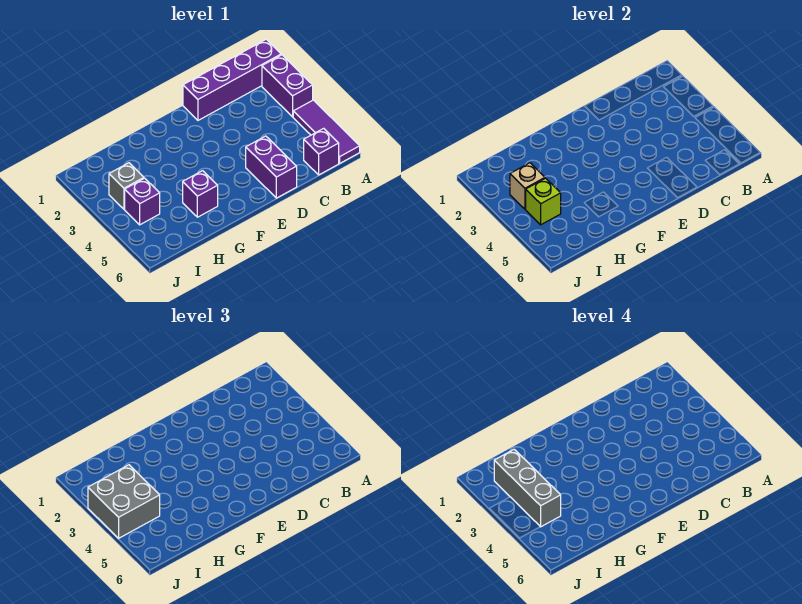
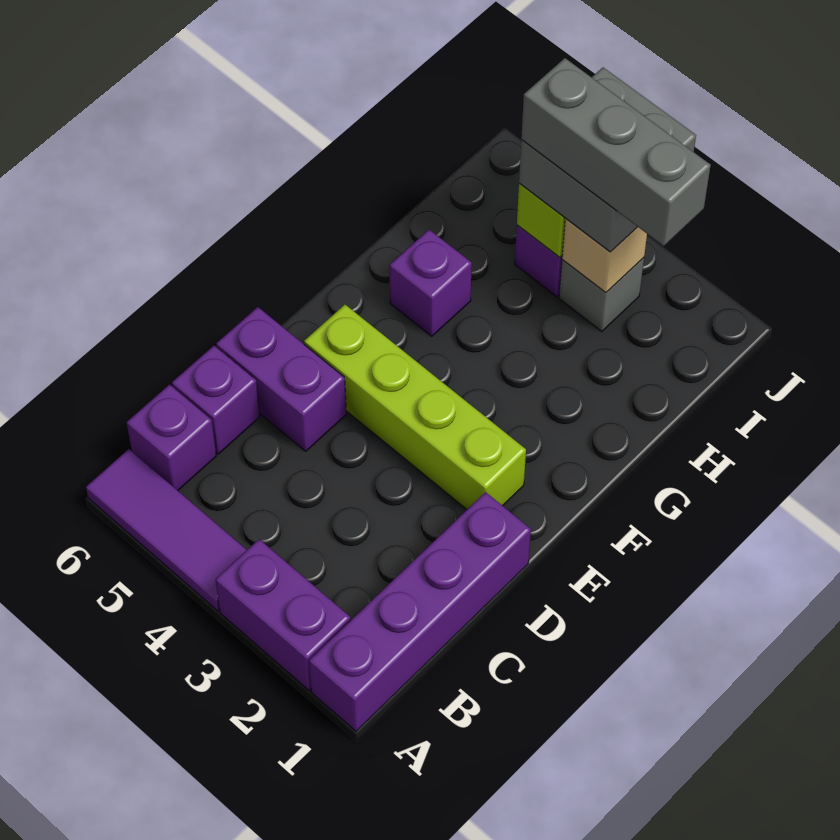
none -> purple 1x1 brick [172,346,260,454]
none -> lime 1x4 brick [304,305,526,509]

